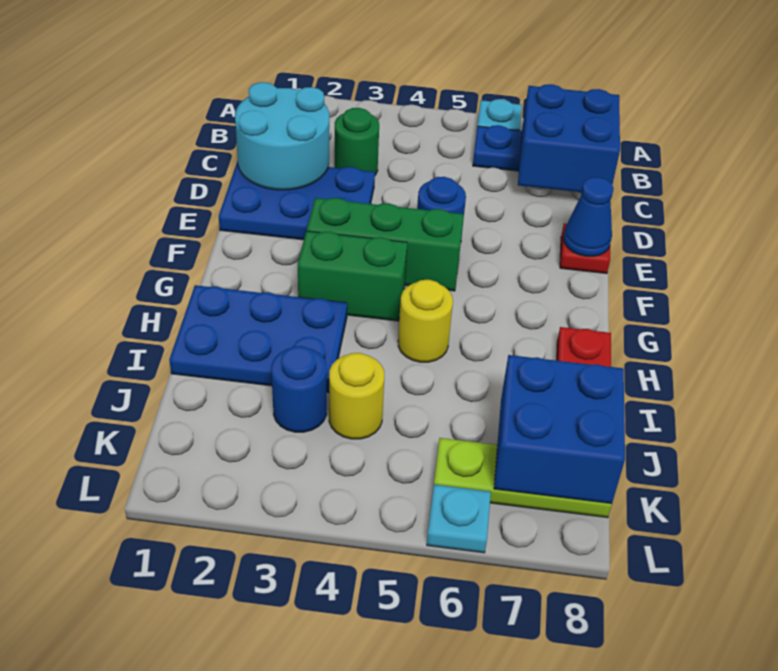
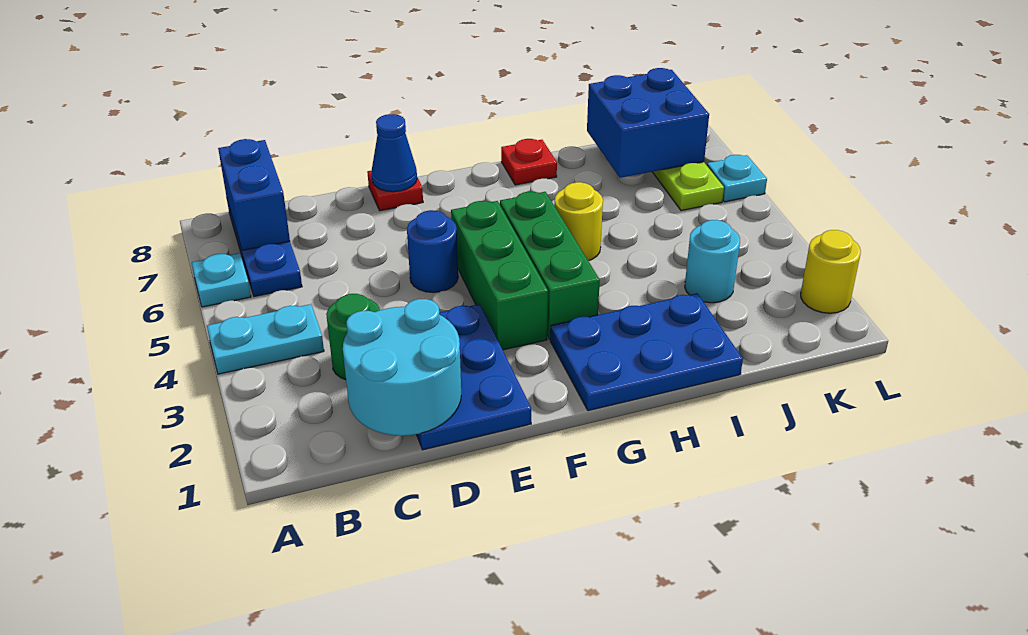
none -> cyan 1x2 plate [207,304,324,374]
blue 2x2 brick [518,84,620,192] -> blue 1x2 brick [218,139,290,250]
green 1x2 brick [298,231,407,321] -> green 1x3 brick [500,192,600,340]
blue 2x3 plate [169,285,347,393] -> blue 2x3 plate turned to [550,293,743,411]
blue 1x1 round brick [271,346,327,432] -> cyan 1x1 round brick [685,220,740,303]
yellow 1x1 round brick [329,353,384,439] -> yellow 1x1 round brick moved to [801,230,861,313]

